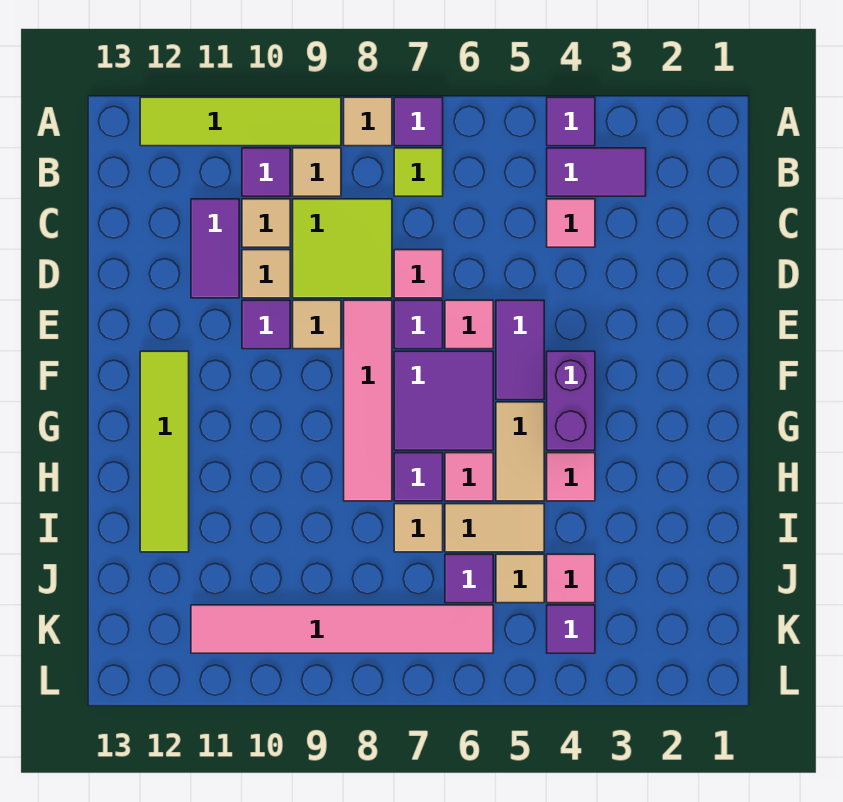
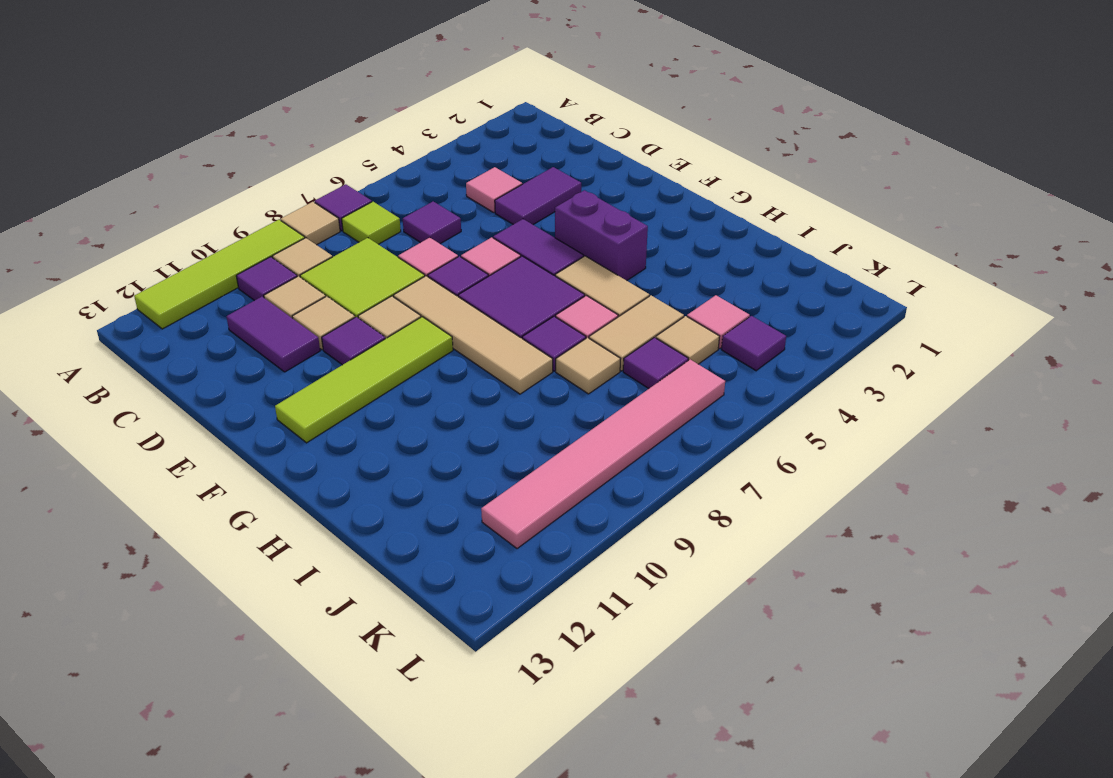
purple 1x1 tile [547,97,595,146] -> purple 1x1 tile moved to [403,201,461,244]
purple 1x2 tile [547,148,646,196] -> purple 1x2 tile moved to [495,167,581,224]
pink 1x4 tile [344,300,392,501] -> tan 1x4 tile [394,276,553,394]
lime 1x4 tile [140,351,189,552] -> lime 1x4 tile turned to [275,317,453,443]
pink 1x1 tile [547,453,595,501] -> none

